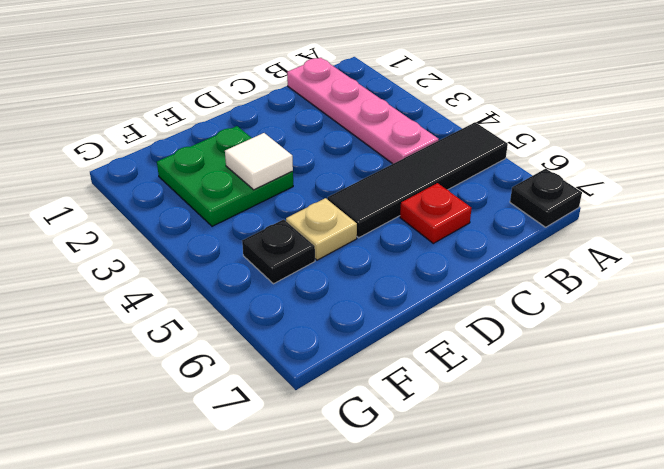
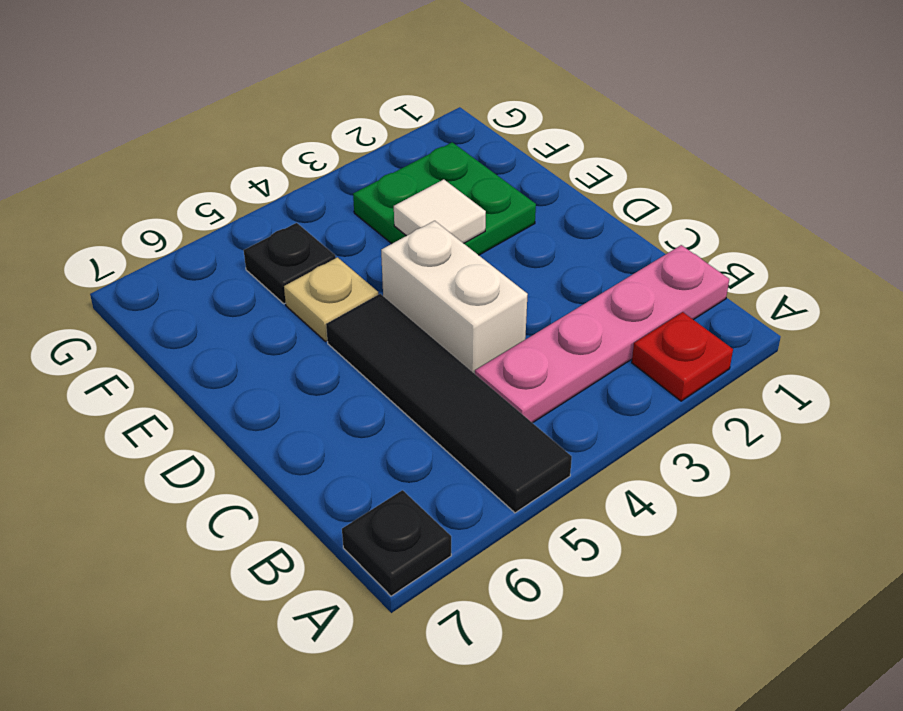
none -> white 1x2 brick [381,221,528,374]
red 1x1 plate [400,183,471,243] -> red 1x1 plate moved to [632,312,733,401]

